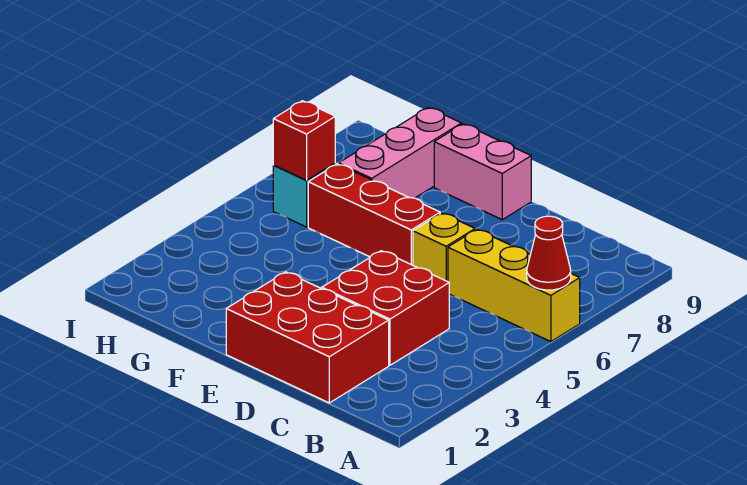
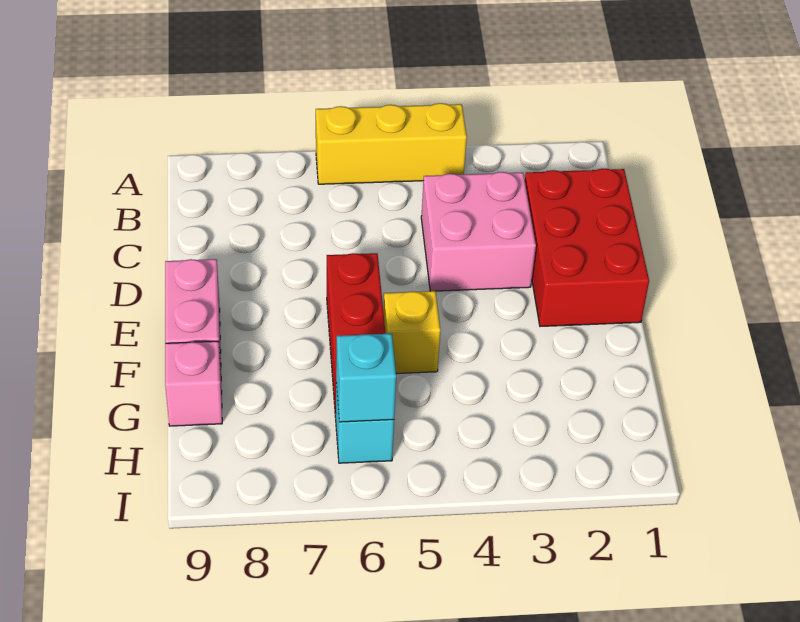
yellow 1x3 brick [448,229,580,342] -> yellow 1x3 brick turned to [316,103,467,184]
red 1x1 cone [527,216,571,290] -> none
red 2x2 brick [322,251,449,365] -> pink 2x2 brick [421,172,536,291]
yellow 1x1 brick [413,213,475,282] -> yellow 1x1 brick moved to [383,291,441,373]
pink 1x3 brick [339,107,461,198] -> pink 1x1 brick [165,341,222,426]
red 1x1 brick [273,101,335,180] -> cyan 1x1 brick [336,334,396,422]

